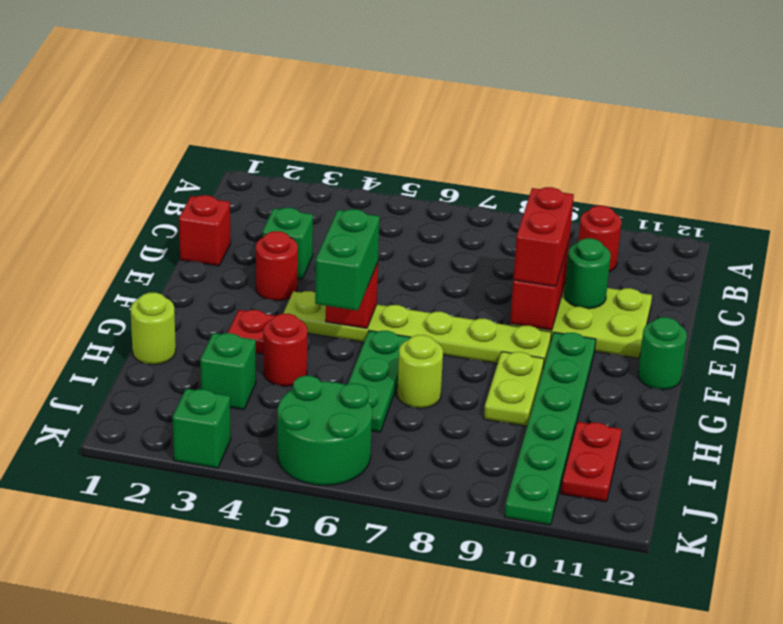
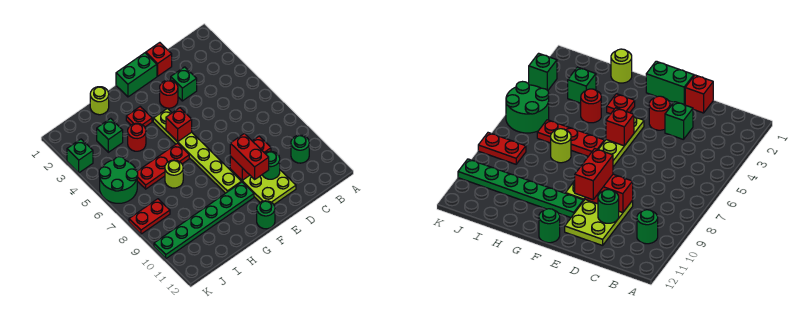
red 1x1 round brick [578,206,621,272] -> green 1x1 round brick [291,135,309,163]
red 1x2 brick [513,187,574,287] -> red 1x2 brick turned to [230,133,269,179]
green 1x2 brick [315,209,380,311] -> green 1x2 brick moved to [116,53,157,97]
green 1x3 plate [348,331,411,432] -> red 1x3 plate [137,143,189,189]
lime 1x2 plate [484,352,544,426] -> none
red 1x2 plate [561,422,622,502] -> red 1x2 plate moved to [129,199,170,234]

